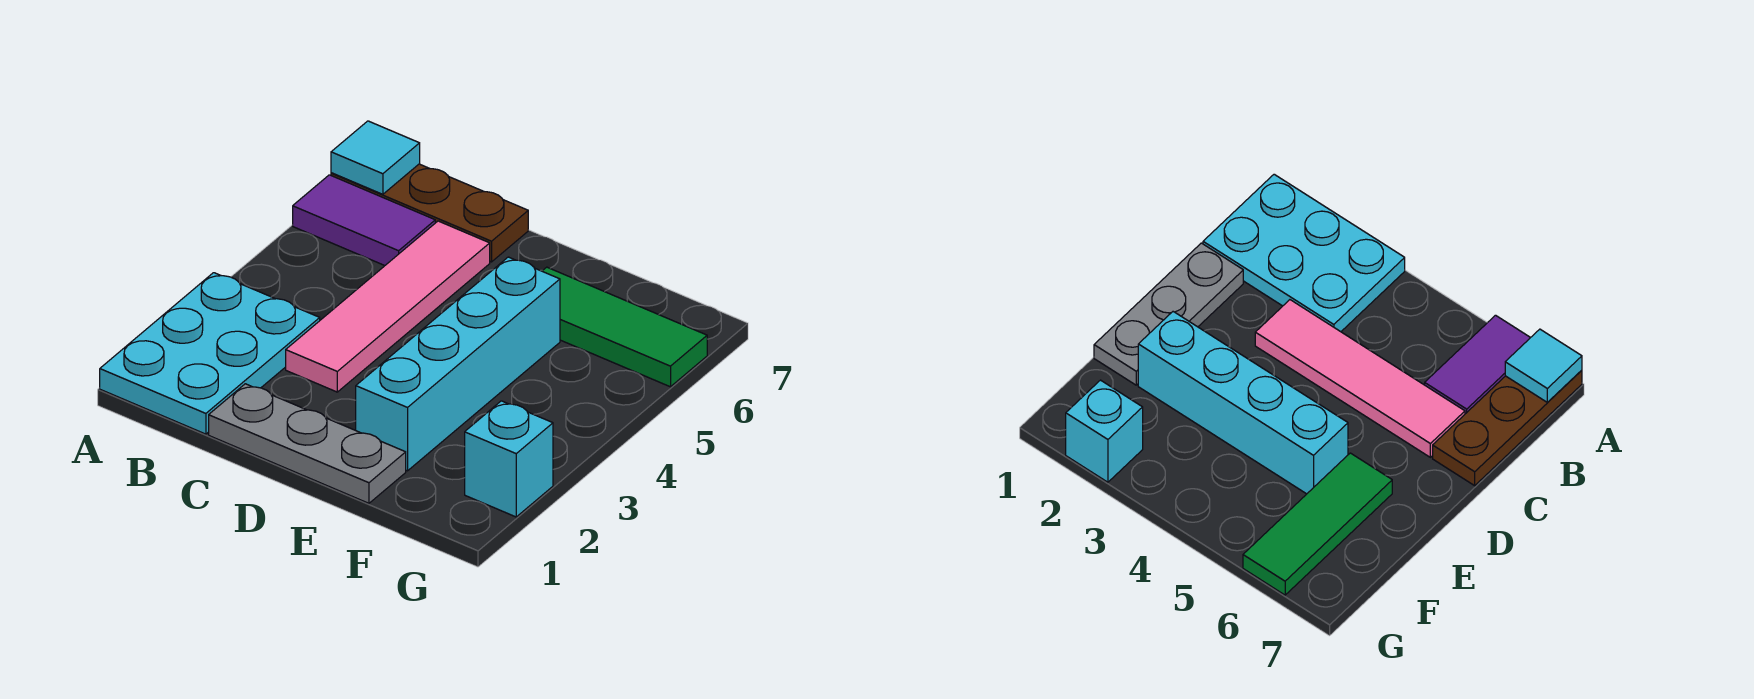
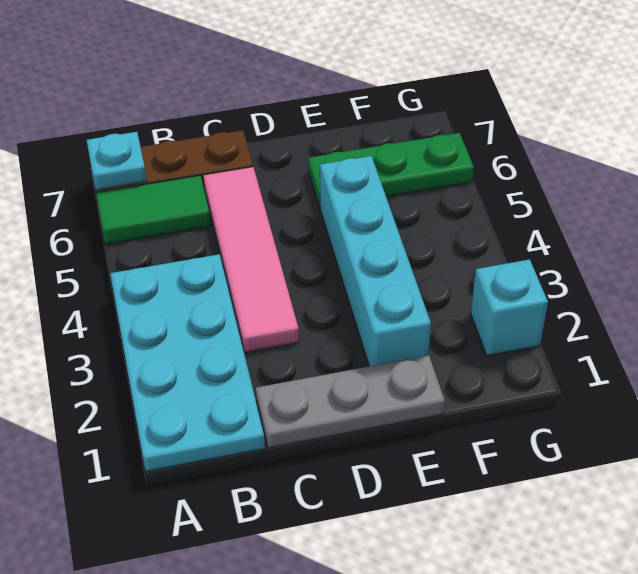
cyan 2x3 plate [100,273,320,434] -> cyan 2x4 plate [110,254,265,471]
purple 1x2 tile [293,175,435,266] -> green 1x2 tile [96,175,211,244]
cyan 1x1 tile [331,121,420,194] -> cyan 1x1 plate [87,132,147,190]
green 1x3 tile [542,267,707,387] -> green 1x3 plate [308,133,474,207]

